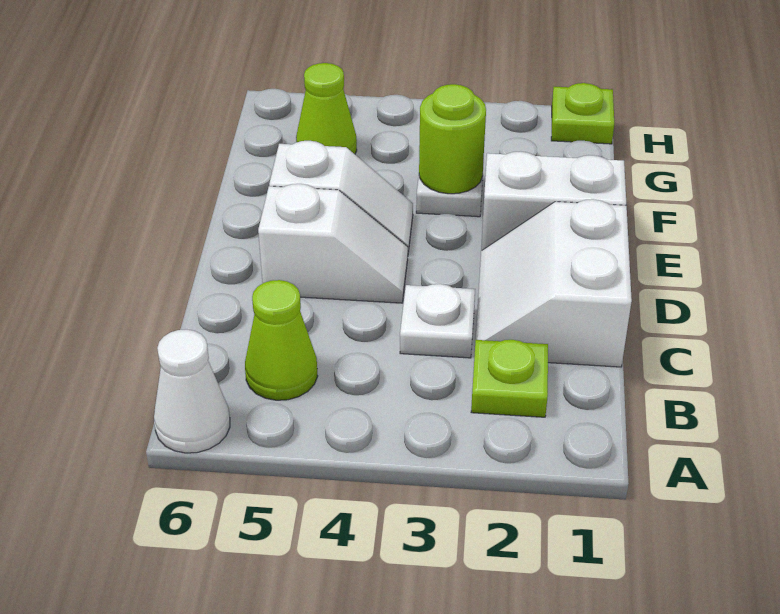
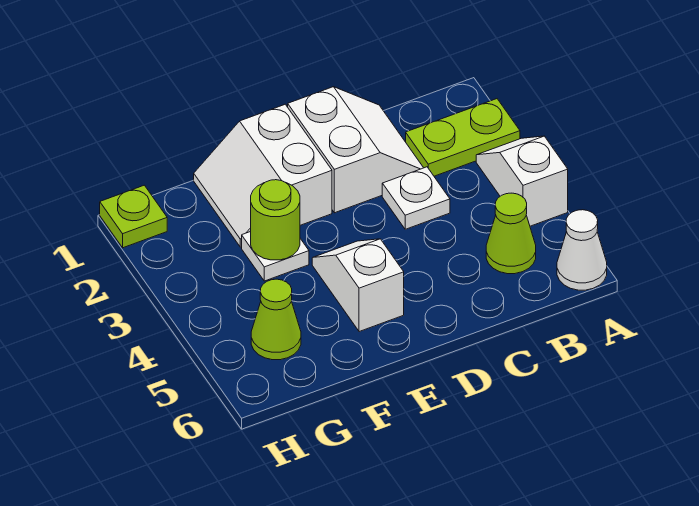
lime 1x1 plate [471,340,548,417] -> lime 1x2 plate [406,99,520,176]
white 2x2 slope [476,199,632,367] -> white 2x2 slope turned to [288,87,423,213]
white 1x2 slope [258,184,408,303] -> white 1x2 slope moved to [476,136,568,226]

